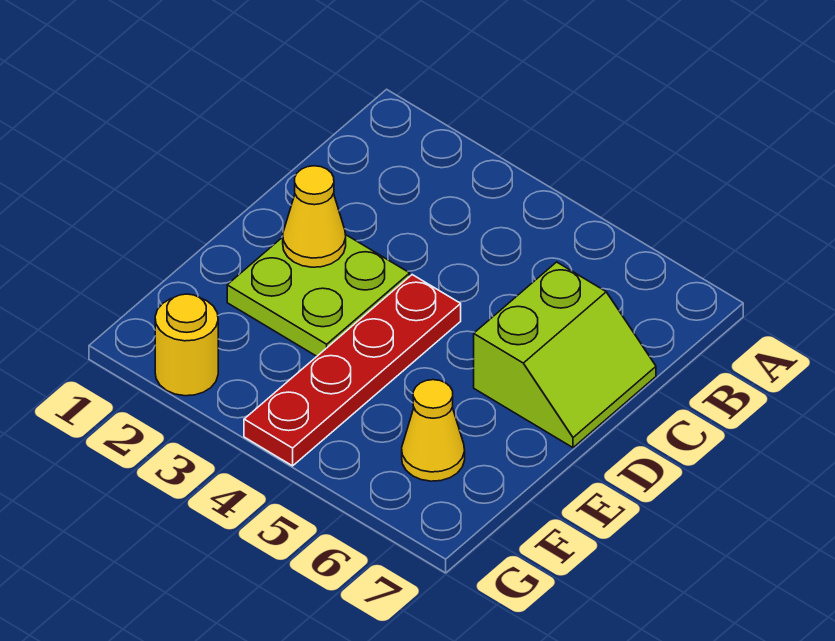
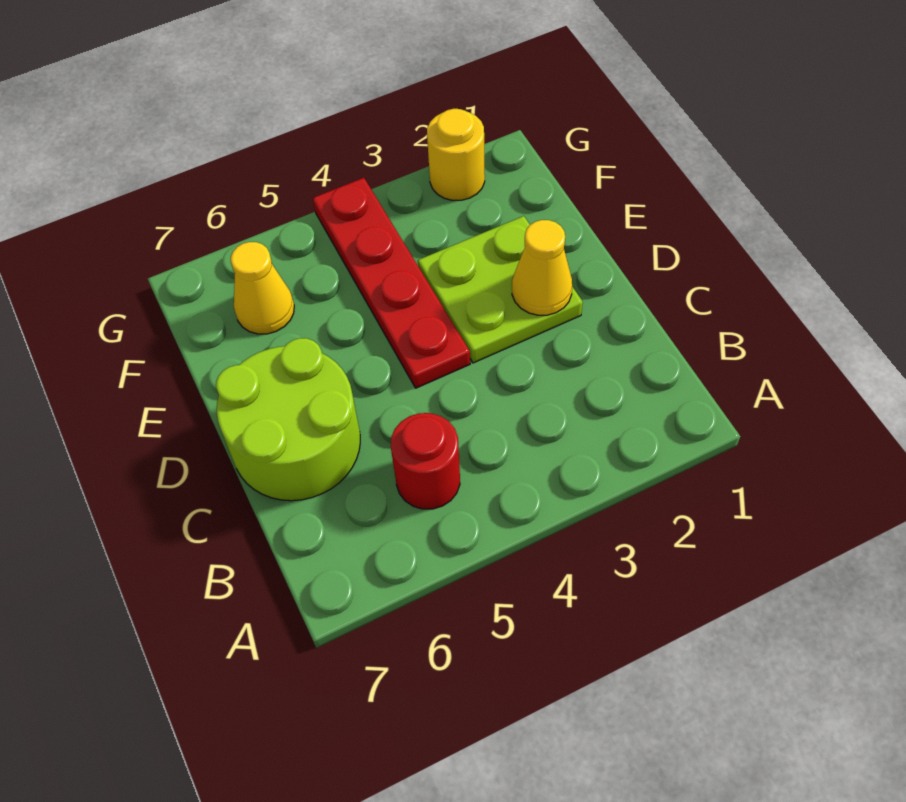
none -> red 1x1 round brick [391,413,460,509]
lime 2x2 slope [474,262,656,448] -> lime 2x2 round brick [216,338,360,501]

